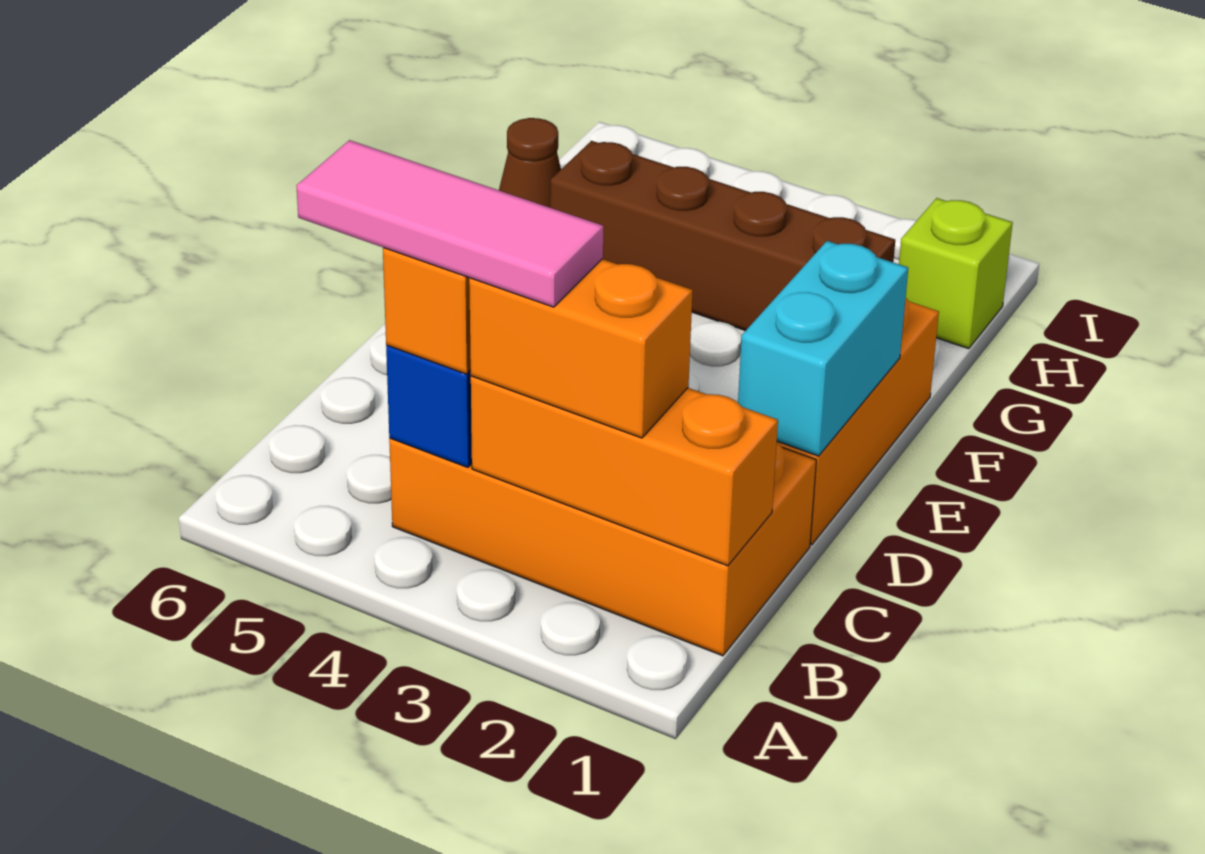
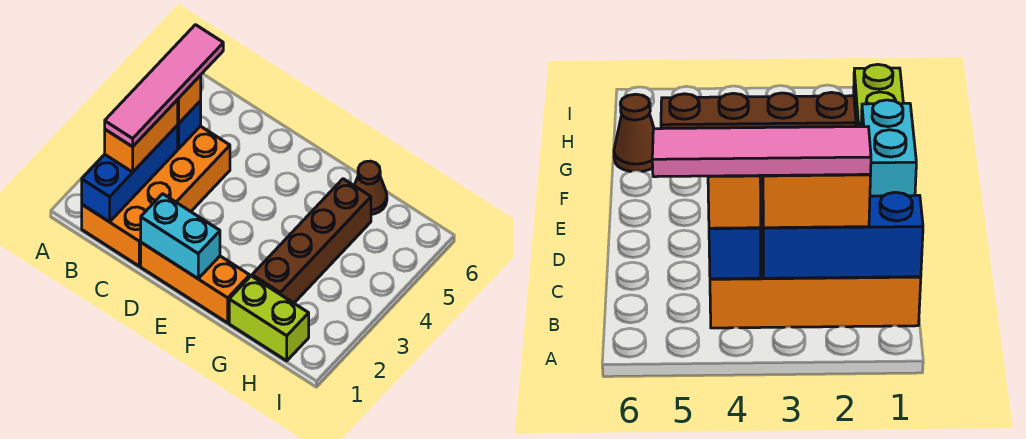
orange 1x3 brick [471,376,778,566] -> blue 1x3 brick [82,125,178,222]
pink 1x3 tile [296,140,604,307] -> pink 1x4 tile [105,25,223,147]
lime 1x1 brick [899,198,1013,349] -> lime 1x2 brick [229,276,309,361]

